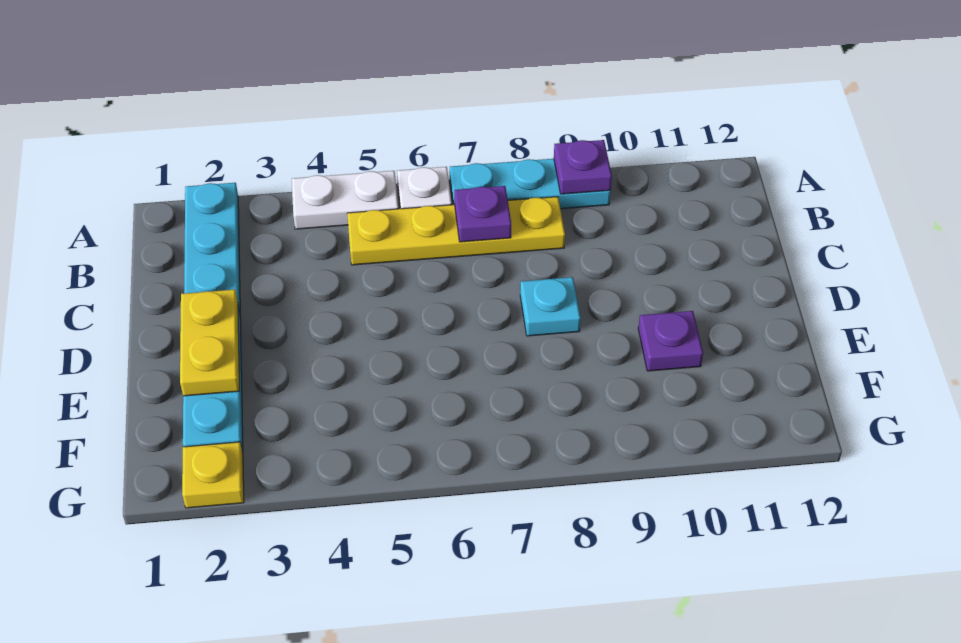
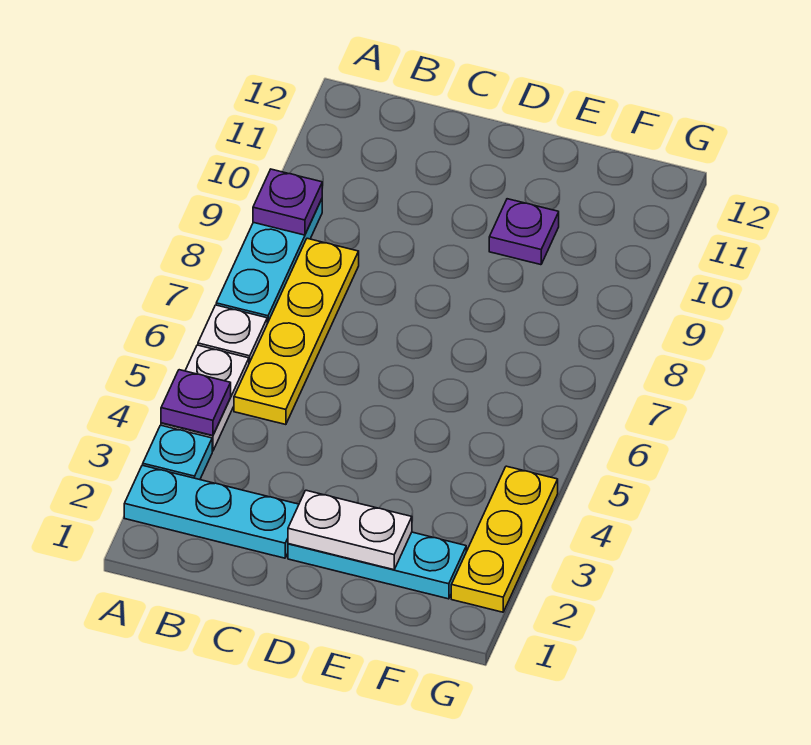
purple 1x1 plate [454,186,511,242] -> purple 1x1 plate moved to [161,370,231,436]
yellow 1x2 plate [180,289,239,396] -> white 1x2 plate [288,490,412,570]
cyan 1x1 plate [520,277,581,336] -> cyan 1x1 plate moved to [143,425,212,480]
yellow 1x1 plate [182,442,244,508] -> yellow 1x3 plate [451,466,558,612]

